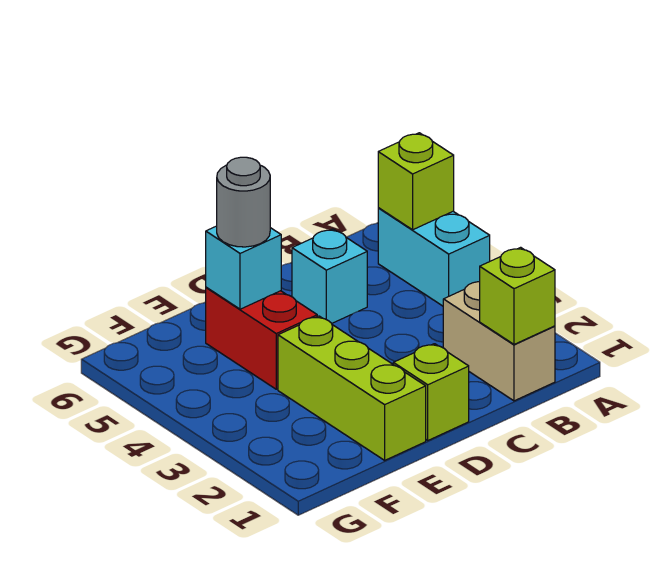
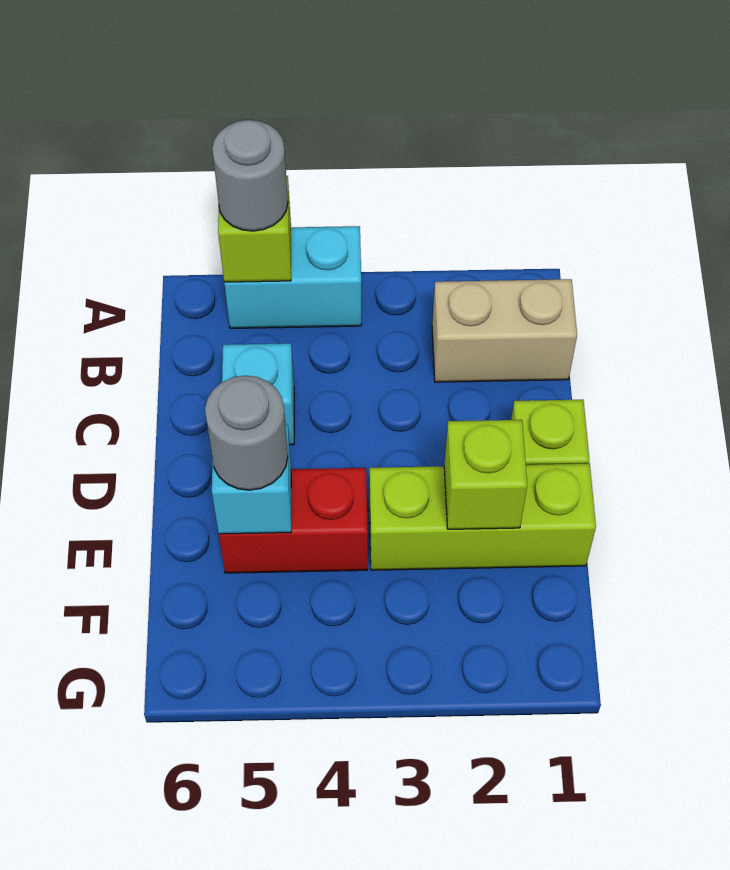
none -> grey 1x1 round brick [212,120,288,231]
lime 1x1 brick [480,247,555,344] -> lime 1x1 brick moved to [444,420,527,529]

